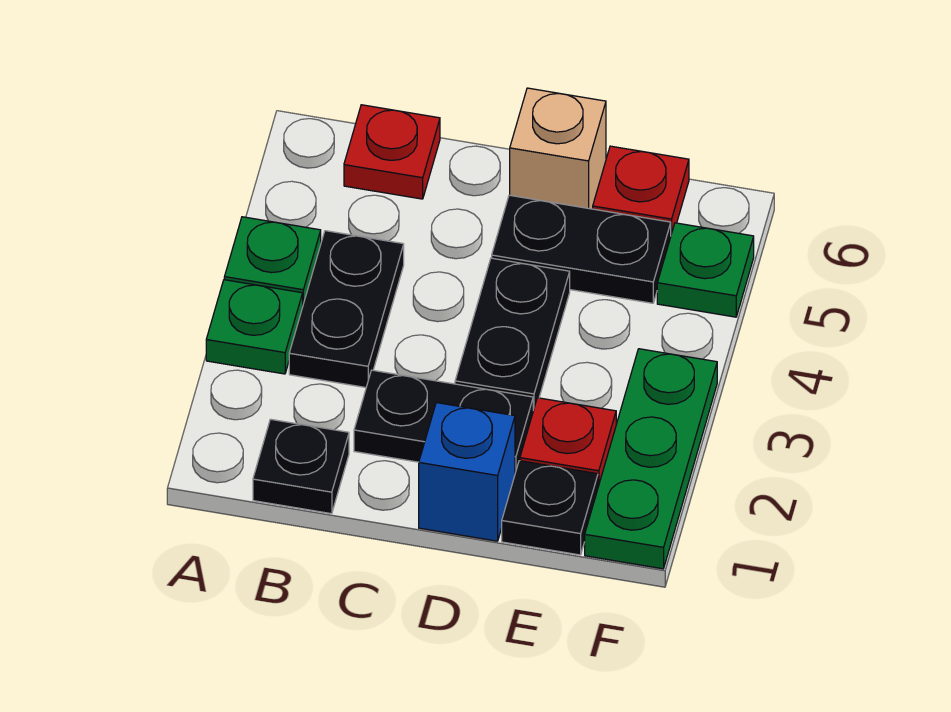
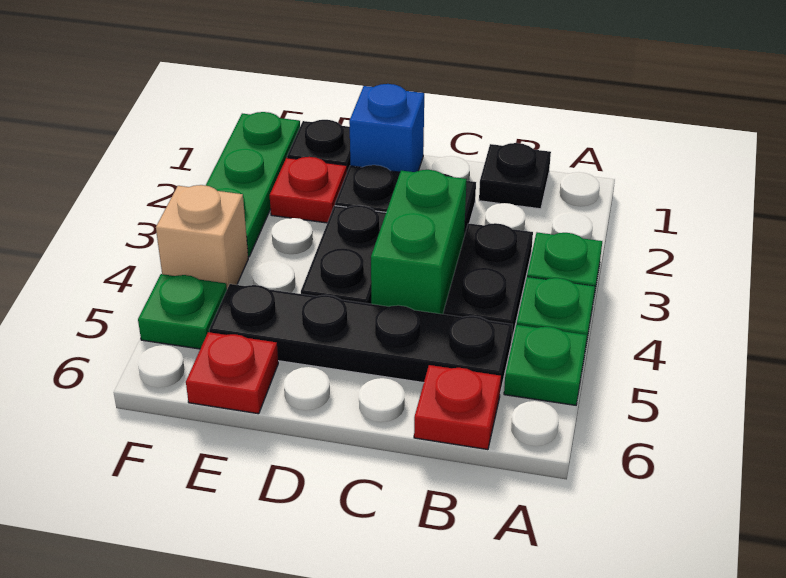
none -> green 1x1 plate [504,325,587,405]
none -> green 1x2 brick [371,170,467,314]
black 1x2 plate [492,195,671,303] -> black 1x4 plate [209,284,513,393]
tan 1x1 brick [510,88,606,209] -> tan 1x1 brick moved to [156,185,248,289]

